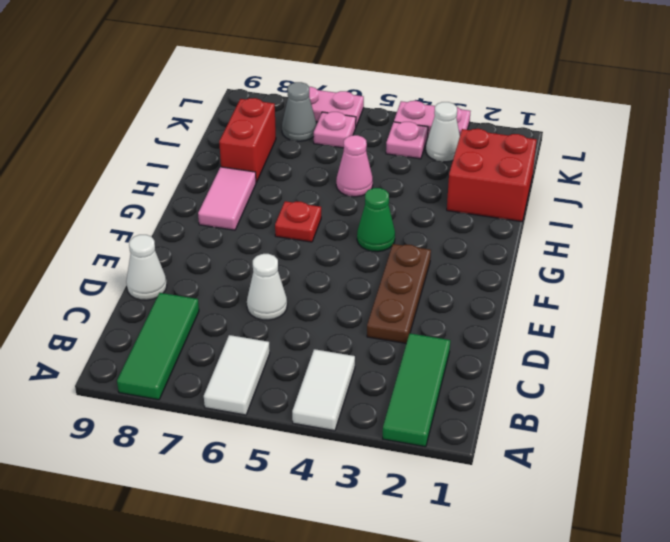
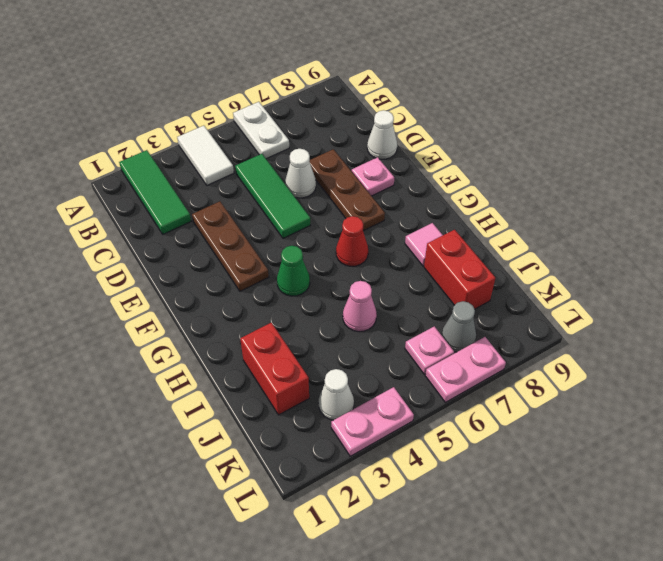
white 1x2 tile [204,335,270,415] -> white 1x2 plate [233,102,289,159]
green 1x3 tile [117,293,199,400] -> green 1x3 tile moved to [235,154,310,239]
none -> brown 1x3 plate [310,149,385,231]
red 1x1 plate [275,201,321,242] -> red 1x1 cone [336,216,368,266]
pink 1x2 tile [198,167,256,230] -> pink 1x1 tile [405,223,443,266]
red 2x2 brick [447,129,537,222] -> red 1x2 brick [240,323,309,415]
pink 1x1 plate [386,122,428,159] -> pink 1x1 plate moved to [352,157,394,196]

